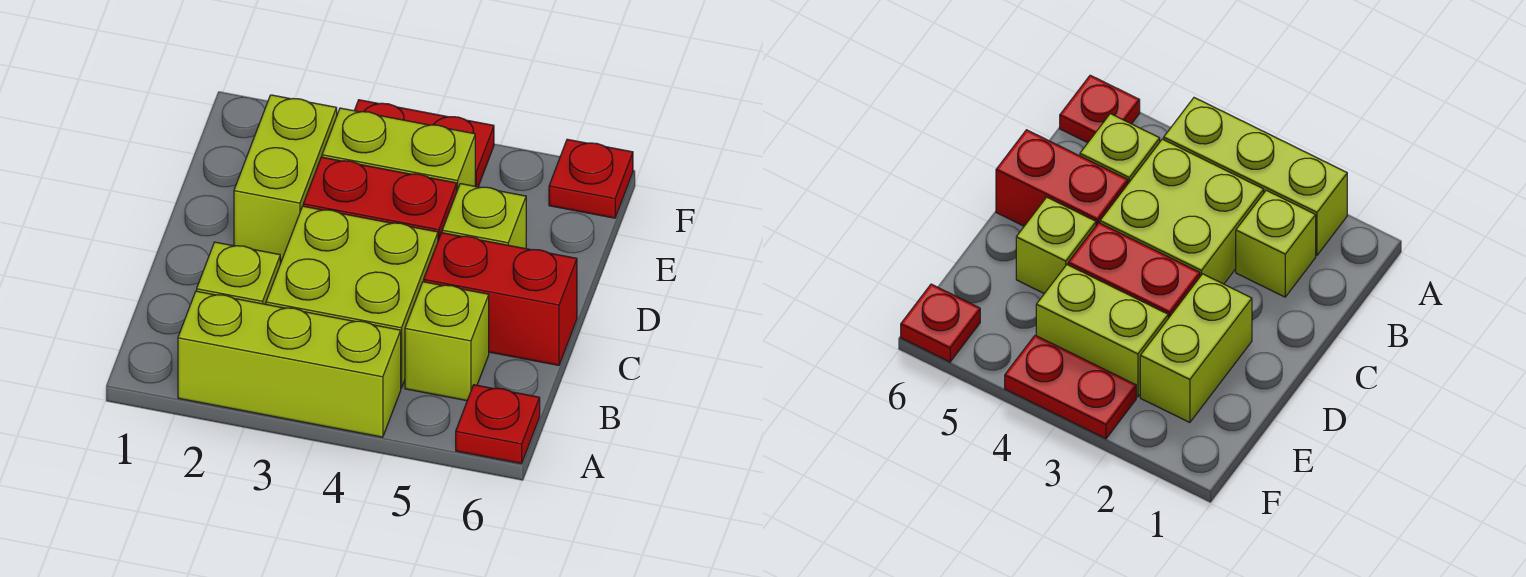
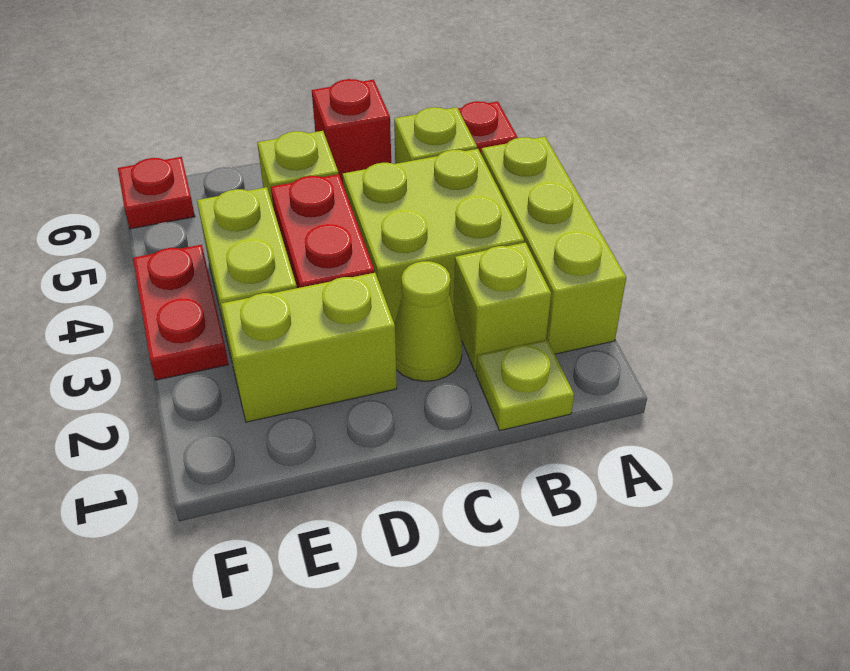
none -> lime 1x1 plate [476,340,574,431]
none -> lime 1x1 cone [394,261,462,381]
red 1x2 brick [424,233,577,365] -> red 1x1 brick [312,79,391,183]

